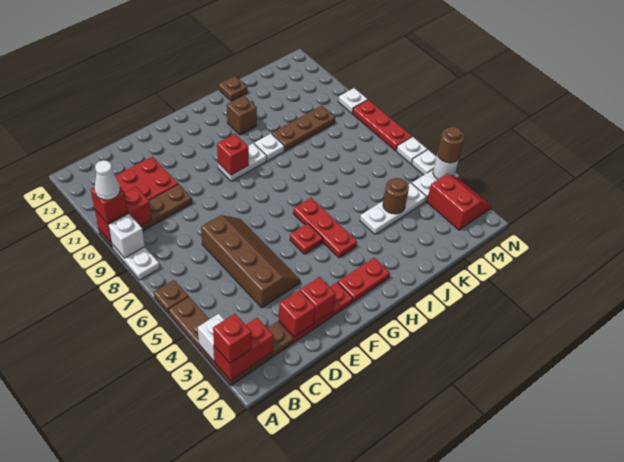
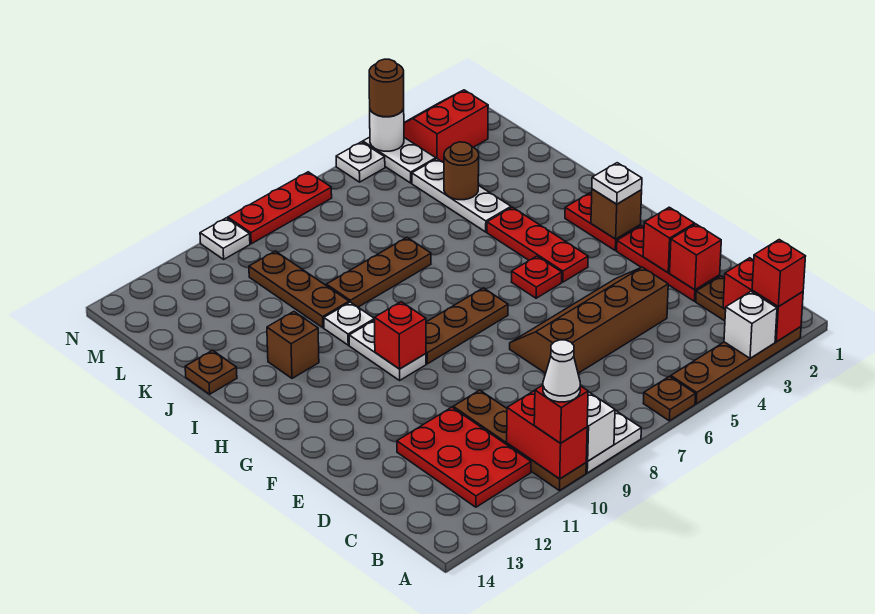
none -> brown 1x1 brick [591,189,642,239]
none -> brown 1x3 plate [426,288,508,364]
red 1x3 plate [293,198,357,258] -> red 1x3 plate turned to [487,207,588,282]
none -> brown 1x3 plate [326,238,431,307]
white 1x1 plate [396,137,427,164] -> white 1x1 plate moved to [592,163,642,204]

